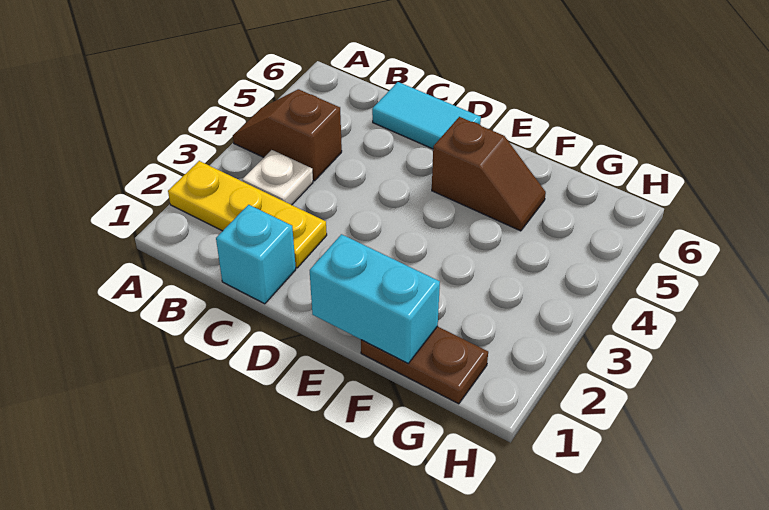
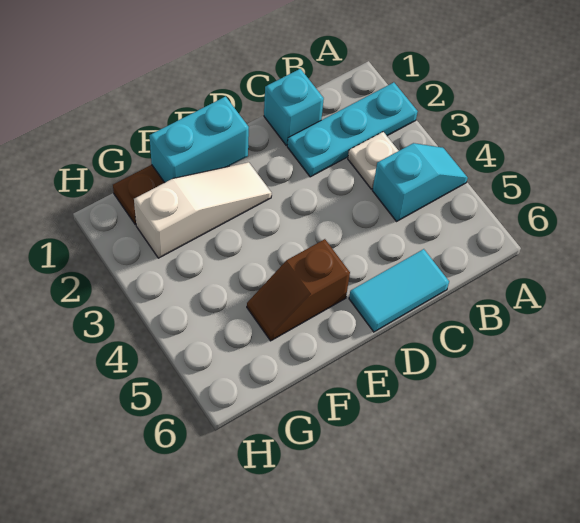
yellow 1x3 plate [168,161,327,268] -> cyan 1x3 plate [287,82,418,177]
brown 1x2 slope [233,89,342,181] -> cyan 1x2 slope [372,143,468,221]
none -> white 1x3 slope [134,162,272,258]

